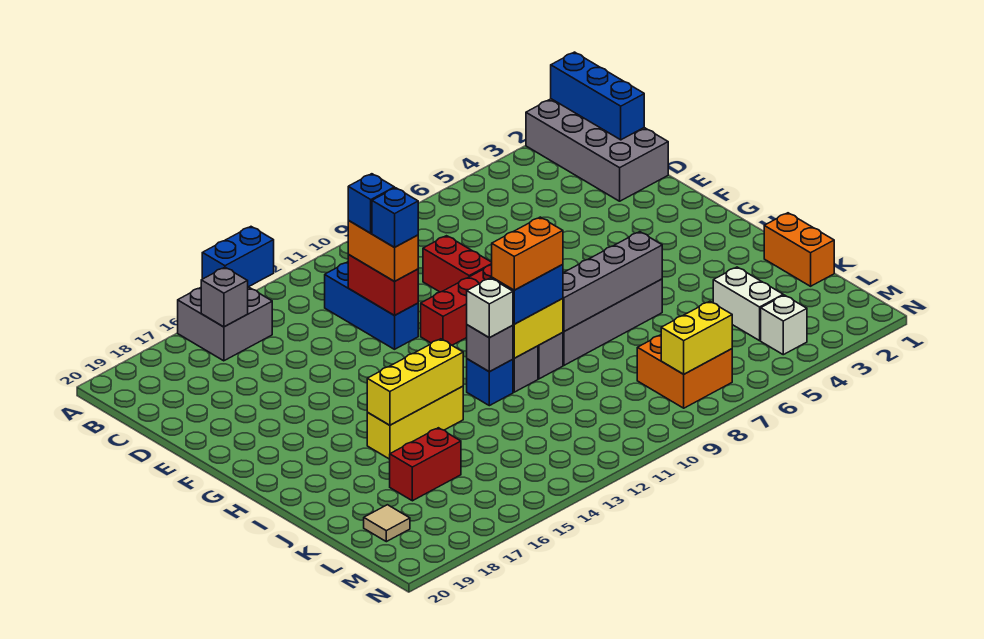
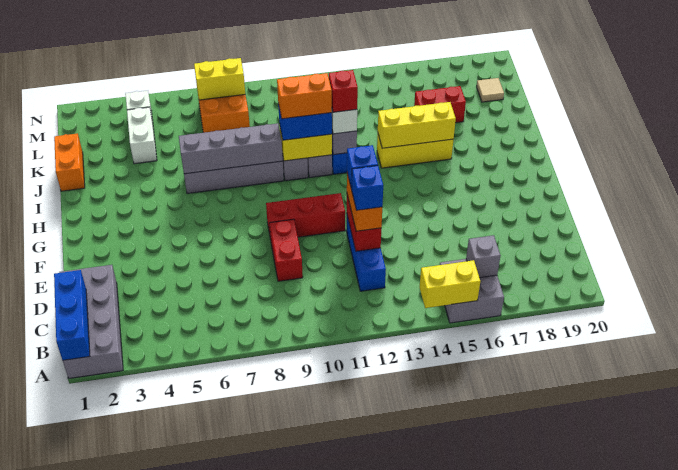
blue 1x2 brick [202,227,274,287] -> yellow 1x2 brick [420,260,480,308]
none -> red 1x1 brick [329,70,358,112]

